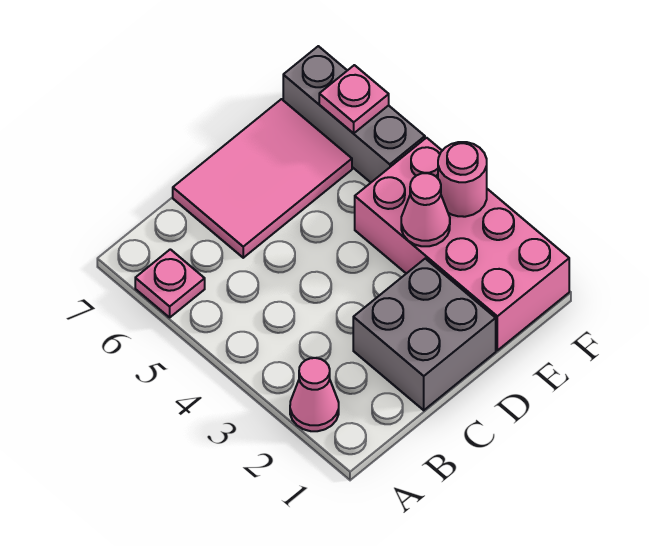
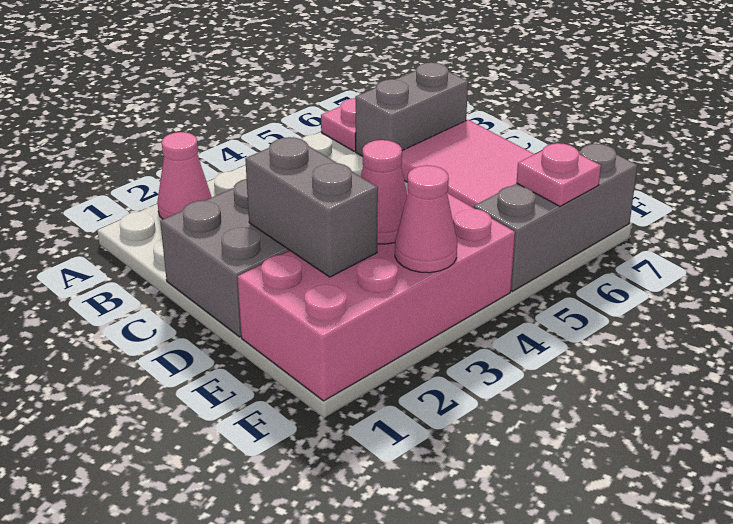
none -> grey 1x2 brick [355,62,468,156]
none -> grey 1x2 brick [245,137,378,277]
pink 1x1 round brick [438,142,487,217] -> pink 1x1 cone [395,165,457,273]

